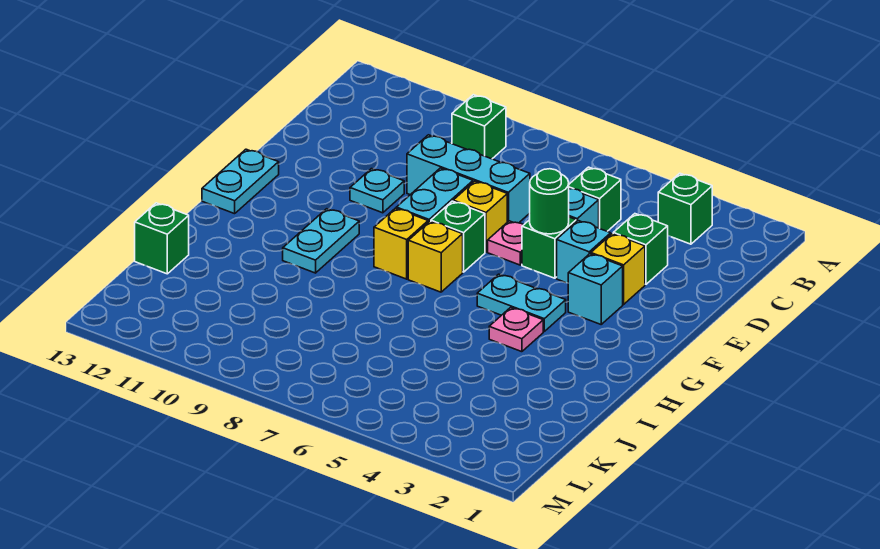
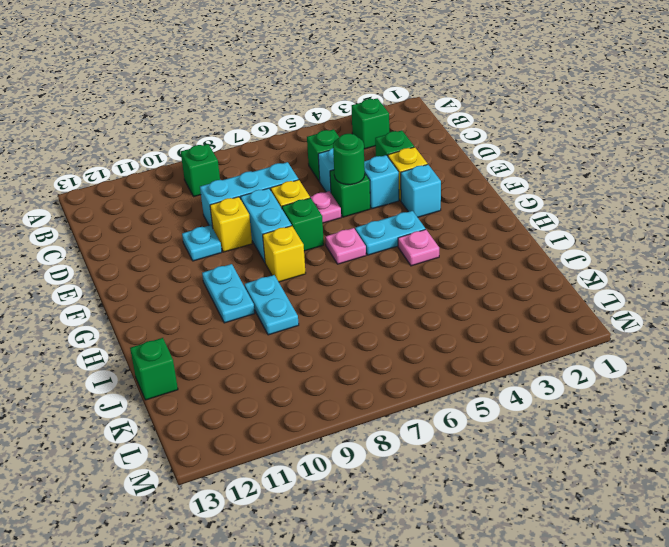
cyan 1x2 plate [202,149,279,214] -> cyan 1x2 plate moved to [245,275,299,335]
none -> pink 1x1 plate [325,228,366,264]
yellow 1x1 brick [408,221,463,292] -> yellow 1x1 brick moved to [210,197,252,252]

